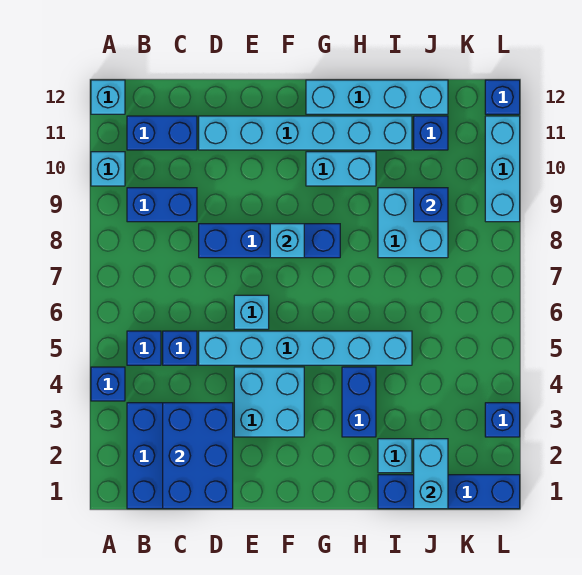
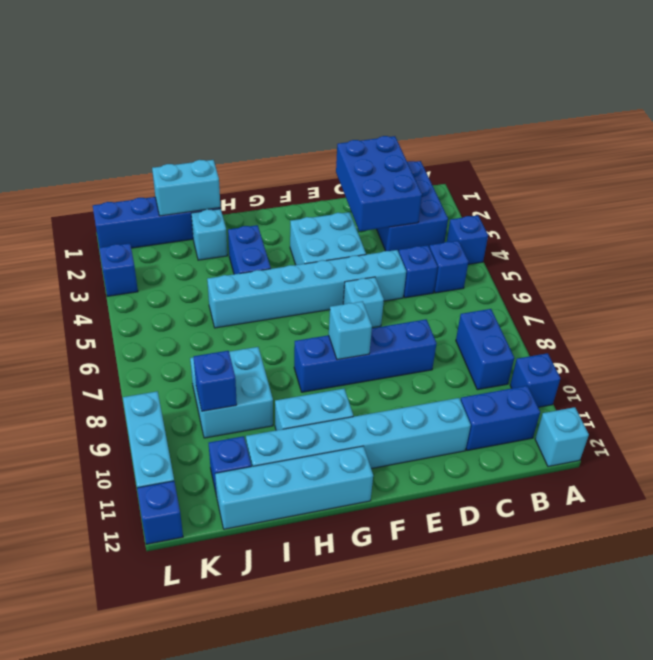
cyan 1x1 brick [91,152,125,186] -> blue 1x1 brick [510,353,560,407]
blue 1x2 brick [127,188,197,222] -> blue 1x2 brick turned to [456,309,514,390]
cyan 1x2 brick [414,439,448,509] -> cyan 1x2 brick turned to [152,160,220,216]

